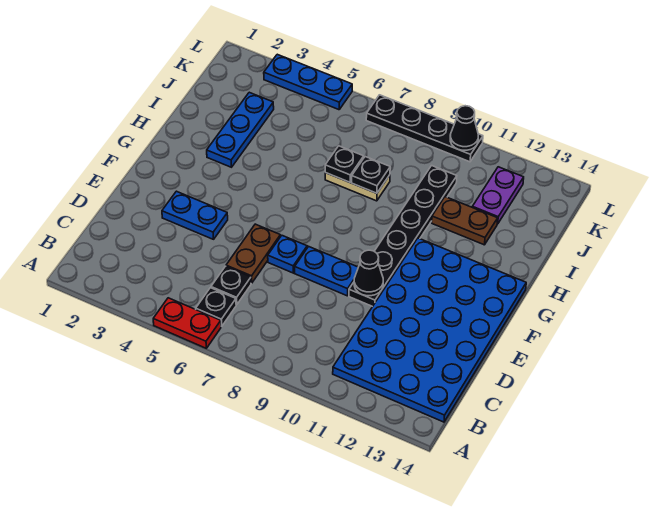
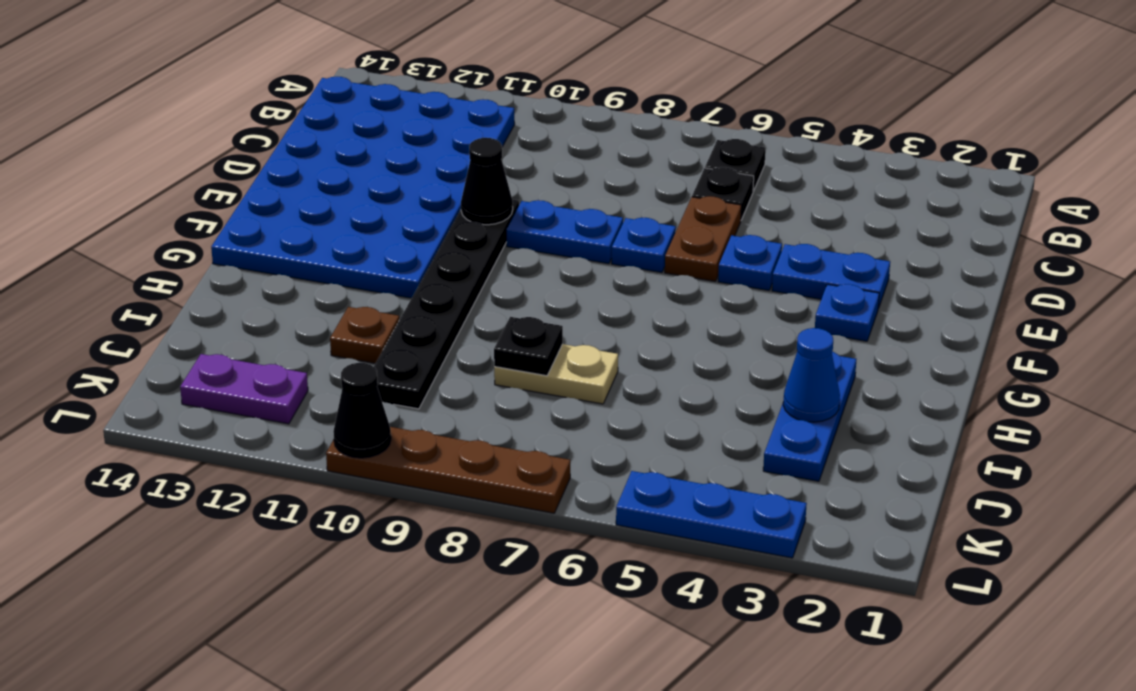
red 1x2 plate [153,298,221,348] -> none
none -> blue 1x1 plate [718,235,782,290]
none -> blue 1x1 plate [815,284,879,341]
none -> blue 1x1 cone [783,328,840,422]
black 1x1 plate [325,146,364,182] -> none
brown 1x2 plate [432,197,498,245] -> brown 1x1 plate [330,307,399,363]
purple 1x2 plate [472,167,524,224] -> purple 1x2 plate turned to [180,354,308,424]
black 1x4 plate [366,95,483,162] -> brown 1x4 plate [326,427,570,513]

